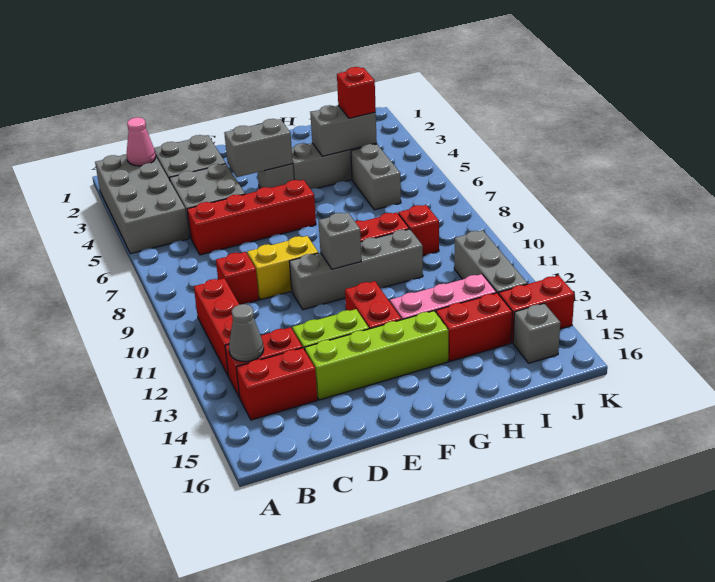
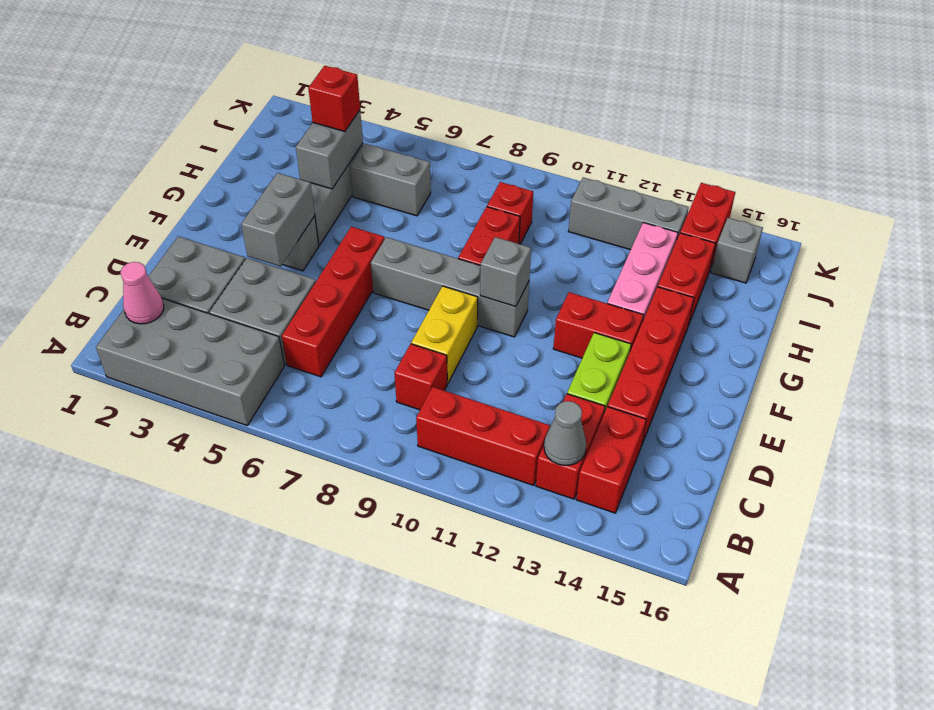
lime 1x4 brick [305,311,448,400] -> red 1x4 brick [608,287,694,446]
grey 1x4 brick [289,229,423,310] -> grey 1x4 brick turned to [371,237,529,337]

